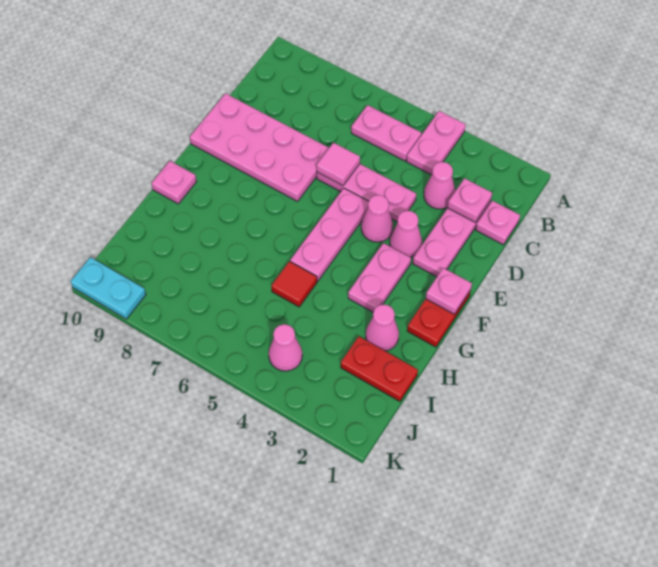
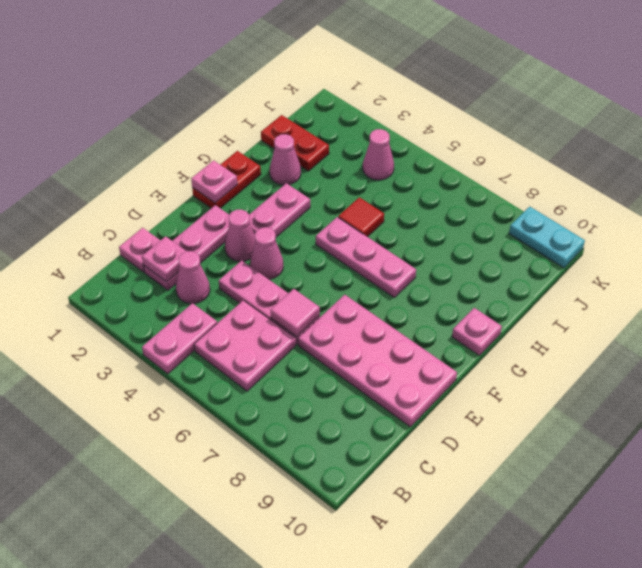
pink 1x2 plate [351,105,421,161] -> pink 2x2 plate [194,300,296,391]
pink 1x3 plate [290,188,369,281] -> pink 1x3 plate turned to [316,217,416,297]

